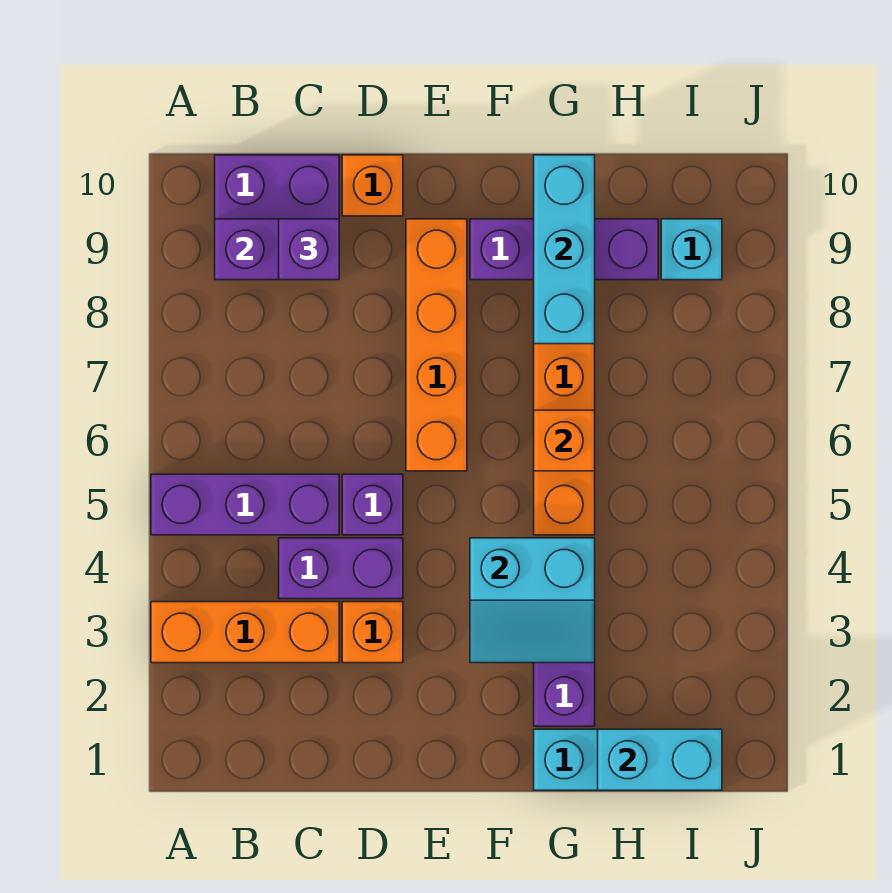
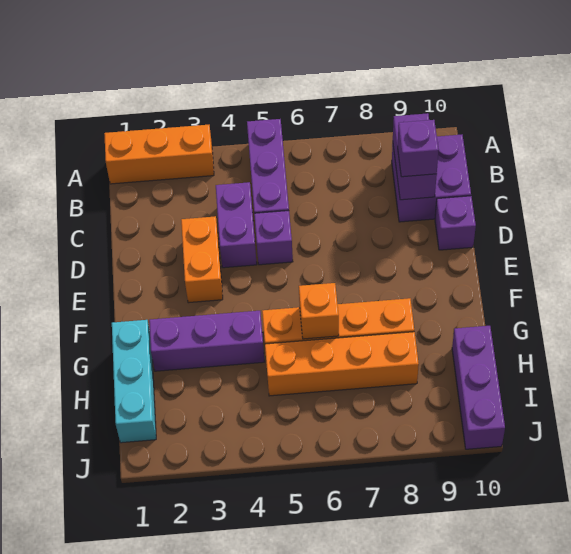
orange 1x3 brick [151,602,339,663] -> orange 1x3 brick turned to [104,125,214,184]
orange 1x1 brick [342,602,403,663] -> orange 1x2 brick [181,216,223,303]
orange 1x1 brick [342,155,403,216] -> purple 1x1 brick [435,196,476,250]
orange 1x4 brick [406,219,467,471] -> orange 1x4 brick moved to [265,332,419,396]
cyan 2x2 slope [470,538,595,663] -> none
purple 1x3 brick [470,219,658,280] -> purple 1x3 brick moved to [452,326,505,449]
cyan 1x3 brick [534,155,595,344] -> none
cyan 1x2 brick [598,729,722,790] -> none
cyan 1x1 brick [661,219,722,280] -> none

